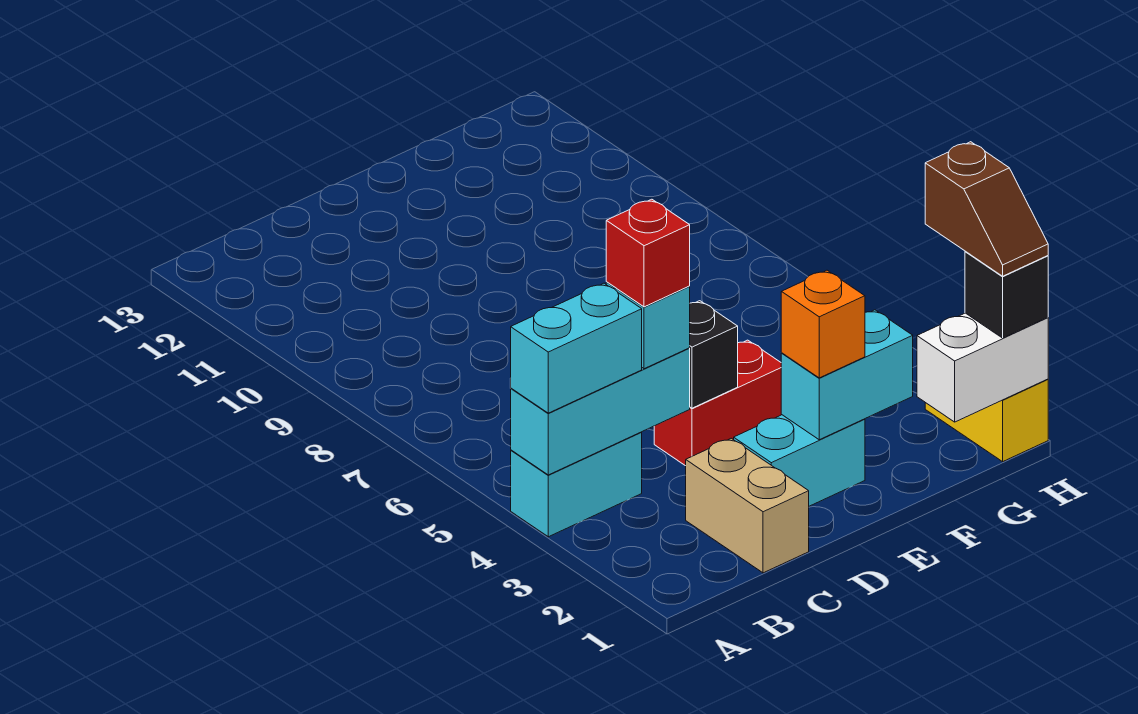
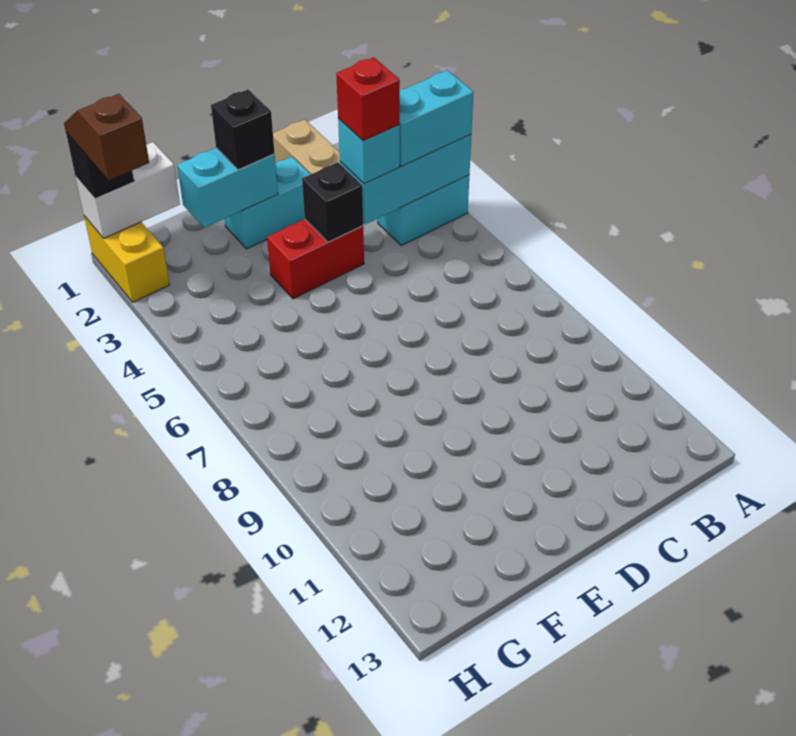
orange 1x1 brick [781,270,865,378] -> black 1x1 brick [211,89,275,170]

